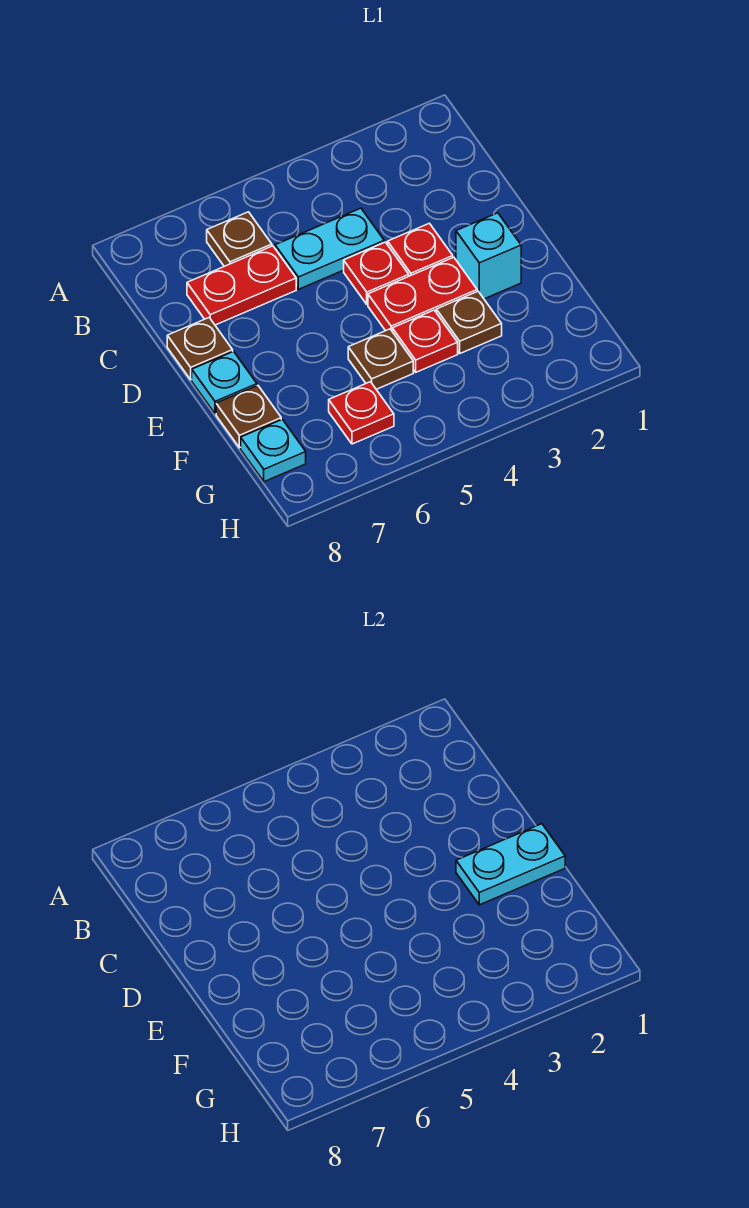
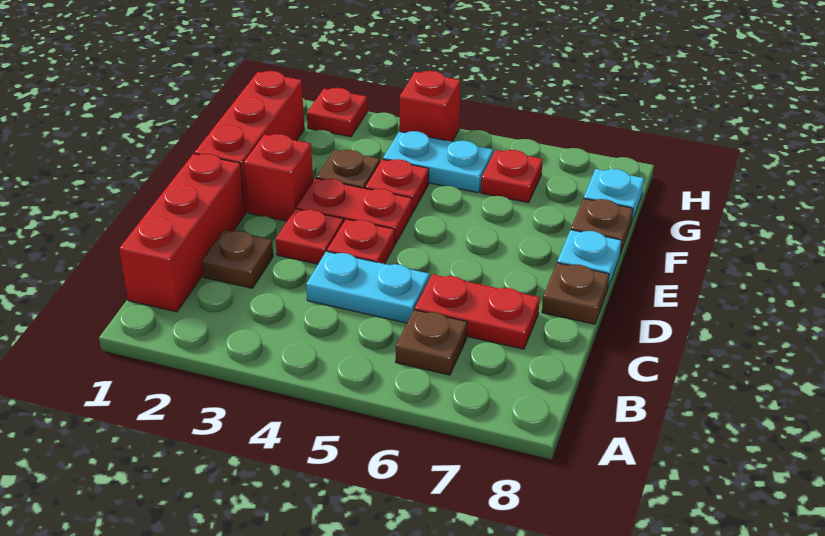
none -> red 1x3 brick [119,154,245,312]
none -> red 1x3 brick [195,71,305,212]
cyan 1x2 plate [456,824,565,905] -> cyan 1x2 plate moved to [383,131,493,193]
cyan 1x1 brick [456,213,521,299] -> red 1x1 brick [244,134,313,221]
brown 1x1 plate [348,329,413,389] -> brown 1x1 plate moved to [202,230,273,288]
none -> red 1x1 plate [307,88,367,137]
none -> red 1x1 brick [399,71,460,141]

